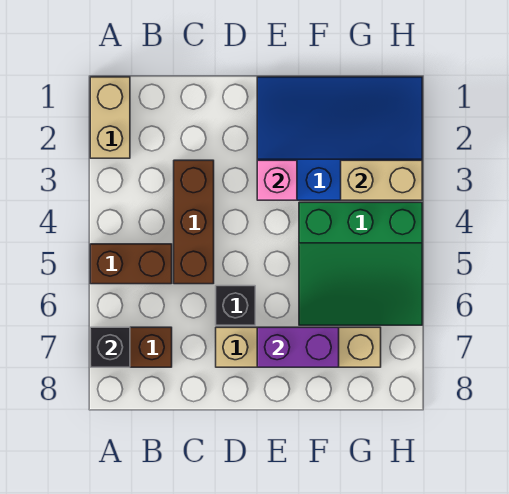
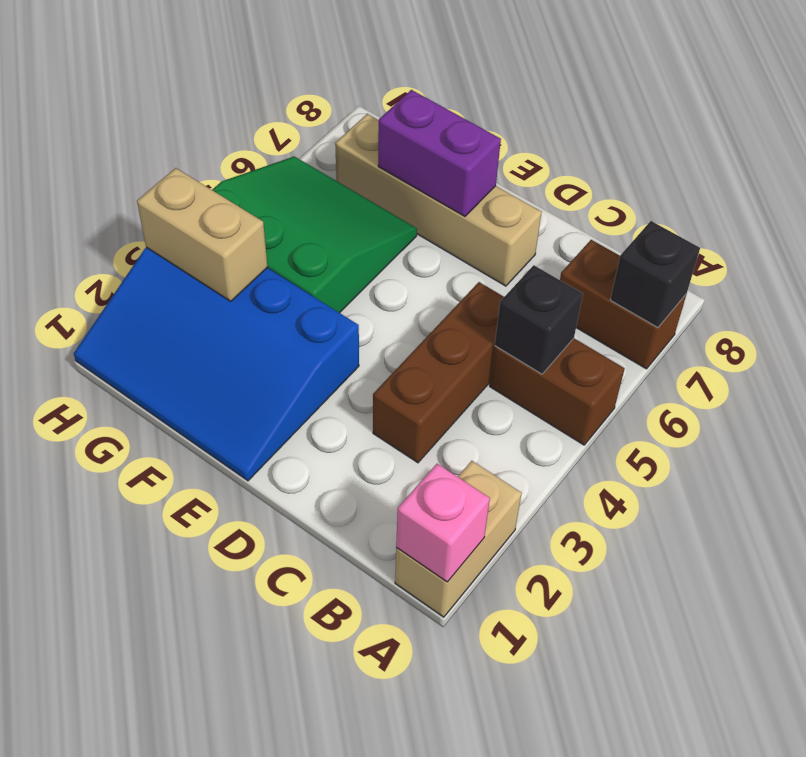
black 1x1 brick [216,286,255,325] -> black 1x1 brick moved to [495,265,583,374]
pink 1x1 brick [257,160,297,200] -> pink 1x1 brick moved to [396,464,490,582]

